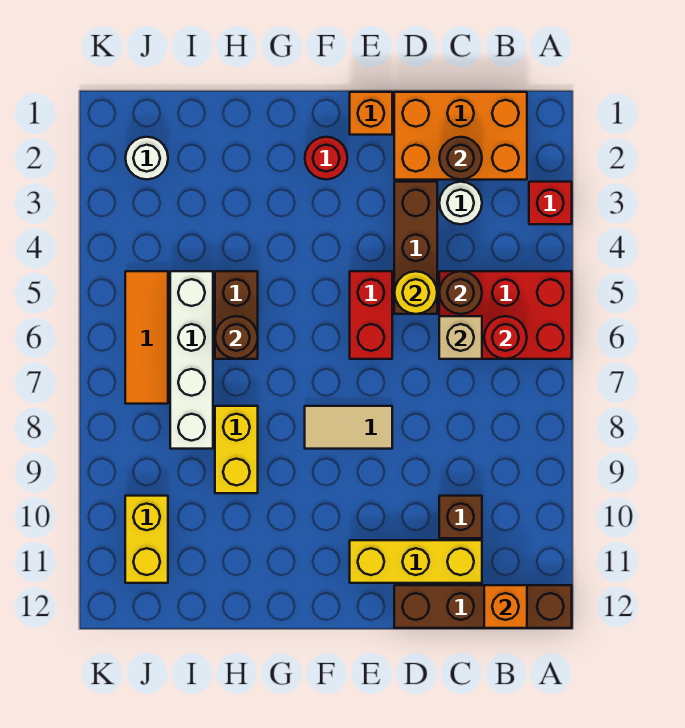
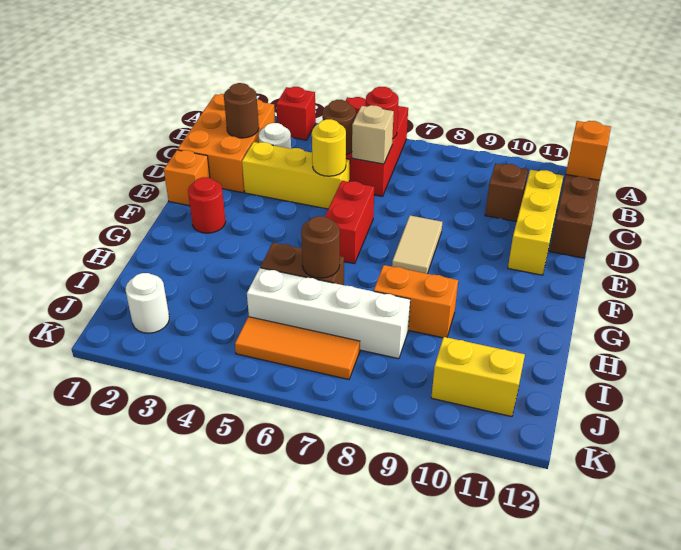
brown 1x3 brick [394,182,437,314] -> yellow 1x3 brick [242,142,350,209]
red 1x2 brick [350,271,392,359] -> red 1x2 brick turned to [325,181,374,264]
yellow 1x2 brick [215,406,258,493] -> orange 1x2 brick [374,265,458,338]

